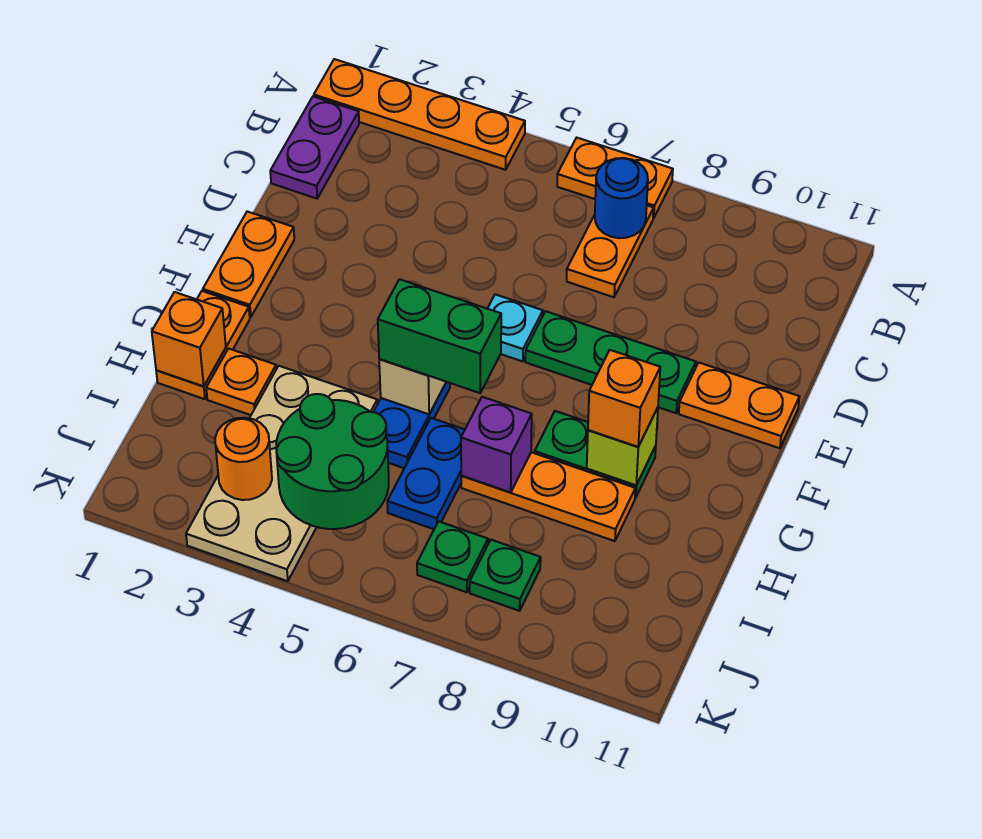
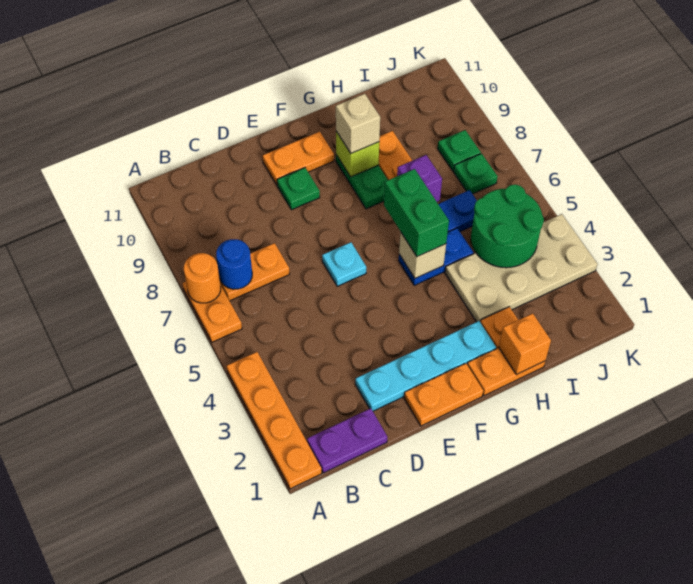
none -> cyan 1x4 plate [355,321,496,411]
green 1x3 plate [525,311,696,413] -> green 1x1 plate [277,168,320,210]
orange 1x2 plate [679,363,800,448] -> orange 1x2 plate turned to [263,132,334,185]
orange 1x1 brick [588,350,660,447] -> tan 1x1 brick [336,94,380,153]
orange 1x1 round brick [215,418,272,500] -> orange 1x1 round brick moved to [184,253,221,303]

